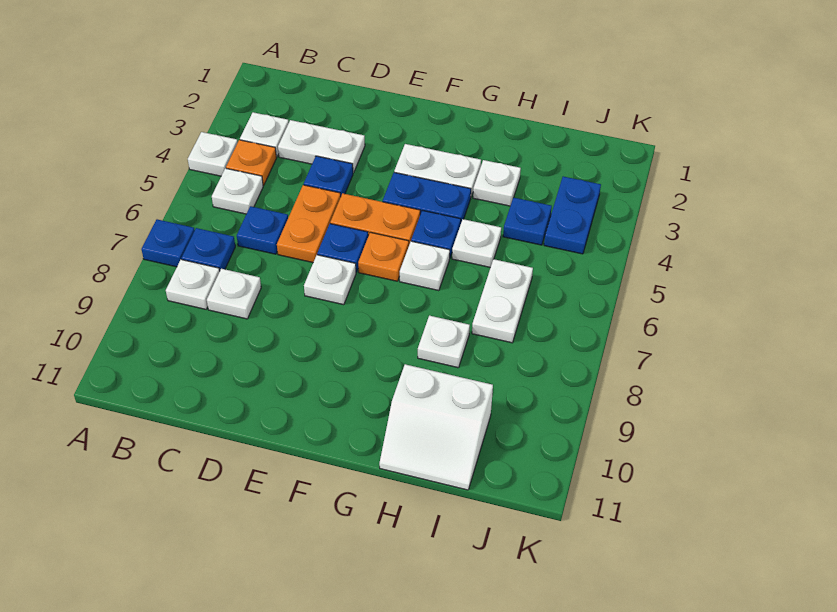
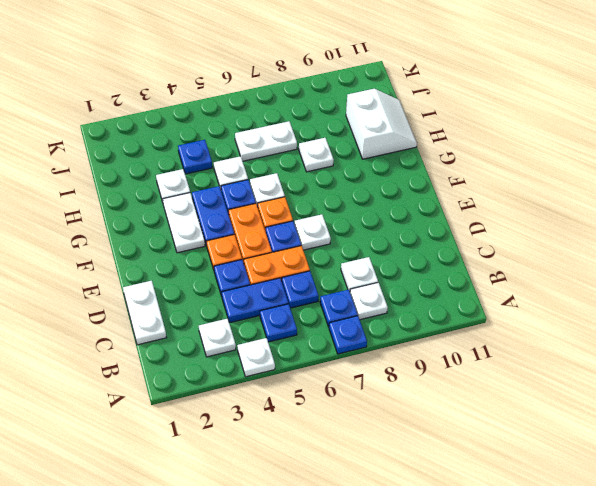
orange 1x1 plate [226,140,276,185] -> orange 1x1 plate moved to [206,235,242,269]
white 1x1 plate [212,168,263,214] -> blue 1x1 plate [260,304,297,342]
white 1x2 plate [278,120,365,173] -> white 1x2 plate moved to [123,281,166,345]
blue 1x2 plate [544,177,601,254] -> blue 1x2 plate moved to [222,278,288,323]

